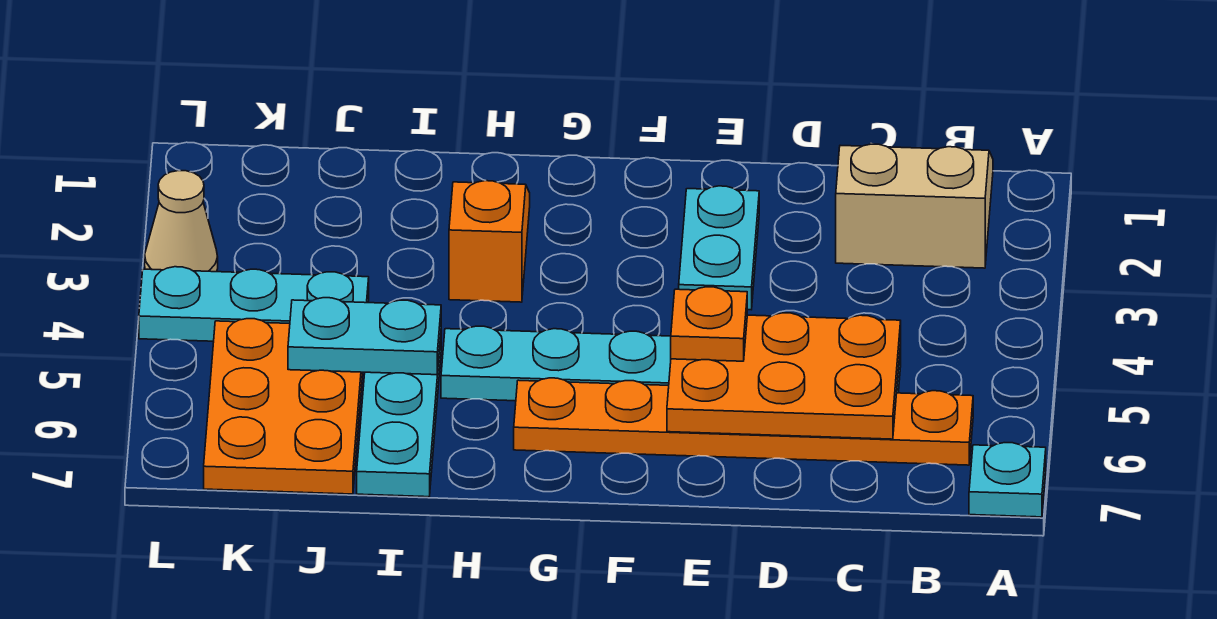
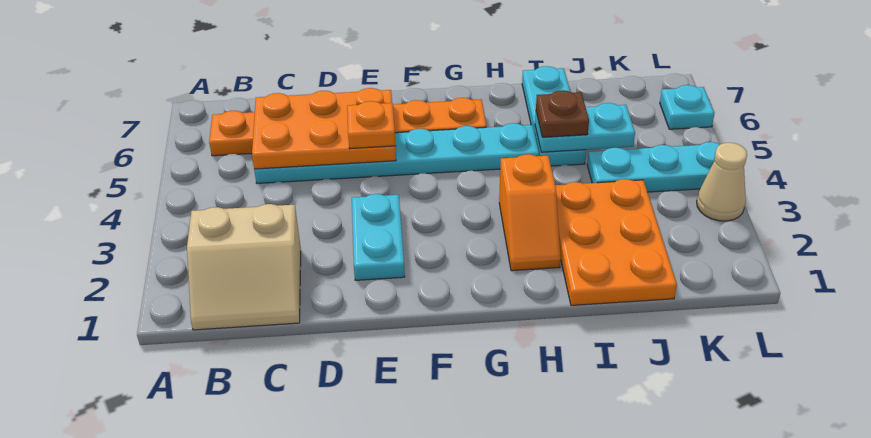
cyan 1x1 plate [969,443,1046,517] -> cyan 1x1 plate moved to [660,85,714,129]
none -> brown 1x1 plate [536,90,589,137]
orange 2x3 plate [204,319,363,494] -> orange 2x3 plate moved to [555,179,677,305]

